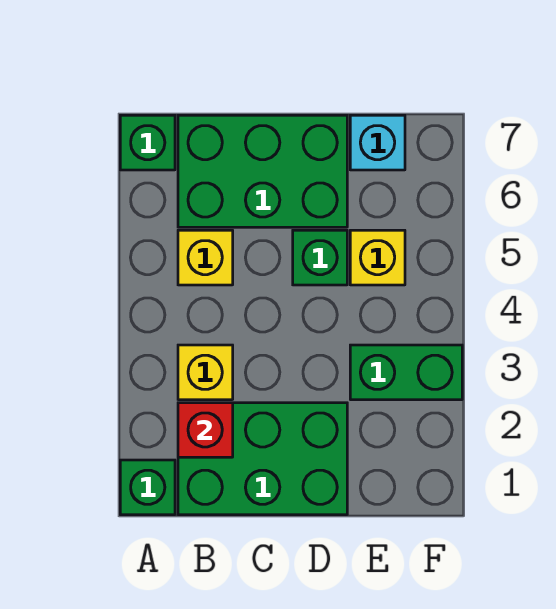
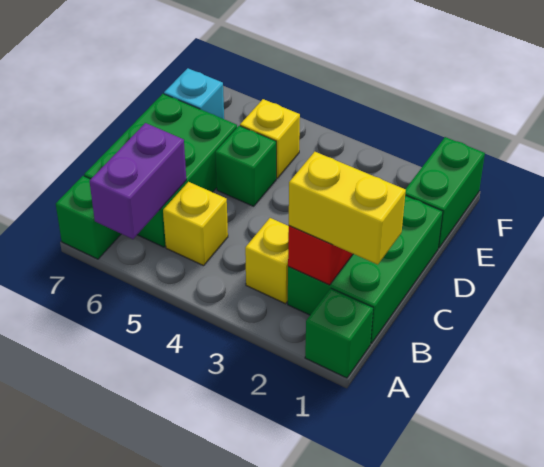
none -> purple 1x2 brick [89,123,186,239]
none -> yellow 1x2 brick [289,152,406,265]
green 1x2 brick [350,345,462,400] -> green 1x2 brick moved to [405,137,485,248]

